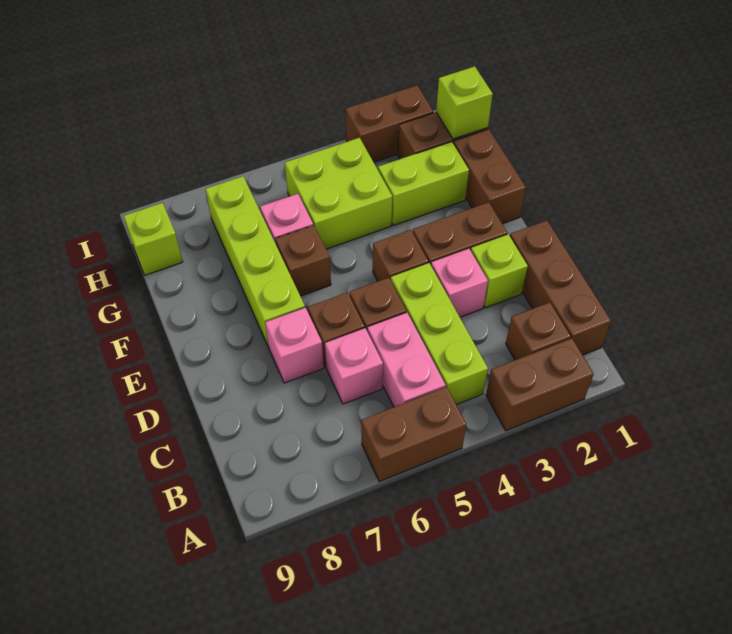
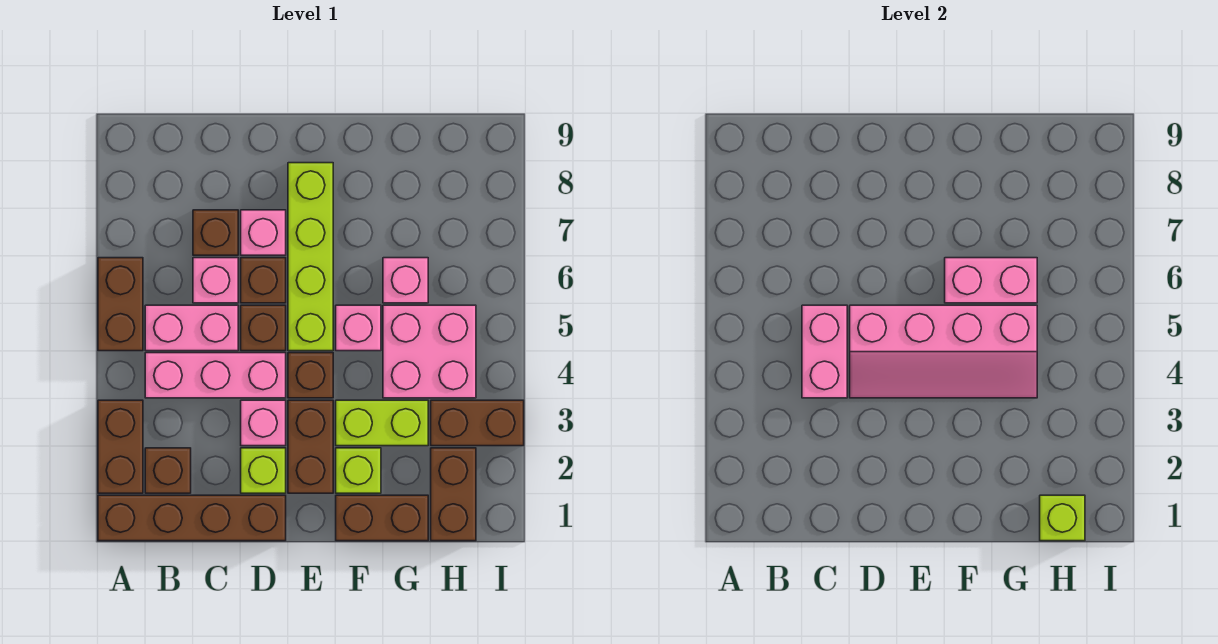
brown 1x3 brick [510,221,611,355] -> brown 1x4 brick [98,495,286,541]
lime 1x3 brick [391,263,488,405] -> pink 1x3 brick [145,353,286,398]
none -> pink 1x2 brick [802,305,847,398]
none -> pink 2x4 slope [850,305,1037,398]
lime 1x4 brick [206,176,305,347] -> lime 1x4 brick turned to [288,163,333,351]
none -> pink 1x1 brick [336,305,381,351]
brown 1x1 brick [275,225,331,296] -> brown 1x1 brick moved to [193,210,238,255]
none -> pink 1x2 brick [945,258,1037,303]
lime 1x2 brick [378,142,469,225] -> lime 1x2 brick turned to [336,400,428,446]
lime 2x2 brick [285,138,392,249] -> pink 2x2 brick [383,305,476,398]
lime 1x1 brick [124,203,183,275] -> lime 1x1 brick moved to [336,448,381,493]
brown 1x2 brick [346,85,433,162] -> brown 1x2 brick turned to [431,400,524,446]

